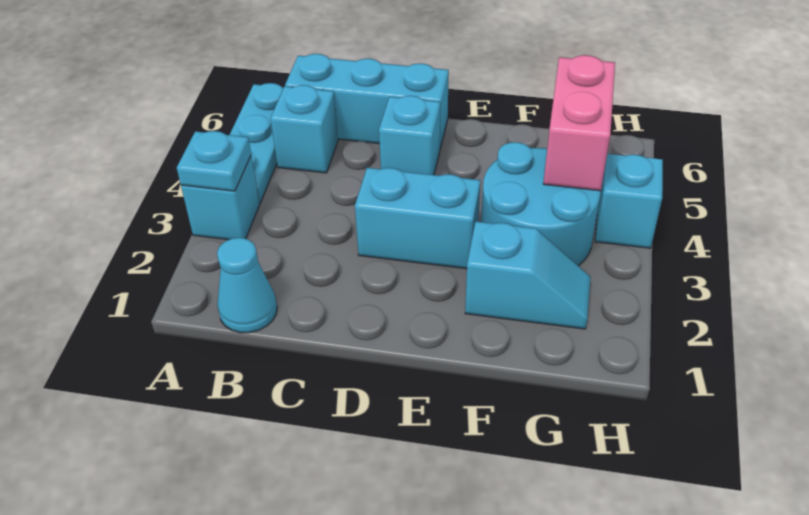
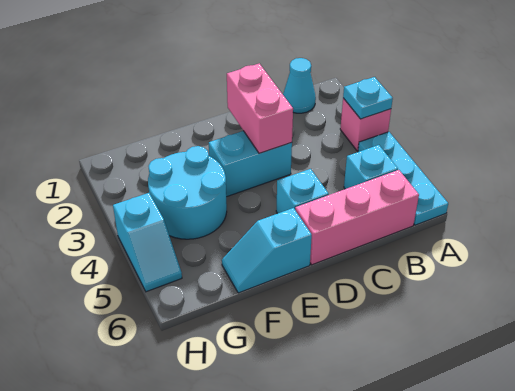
cyan 1x1 brick [181,156,260,240] -> pink 1x1 brick [340,98,391,151]
cyan 1x3 brick [285,54,449,148] -> pink 1x3 brick [295,170,419,265]
cyan 1x2 slope [465,222,590,329] -> cyan 1x2 slope moved to [222,208,312,293]
pink 1x2 brick [543,55,615,191] -> pink 1x2 brick moved to [227,63,293,153]

